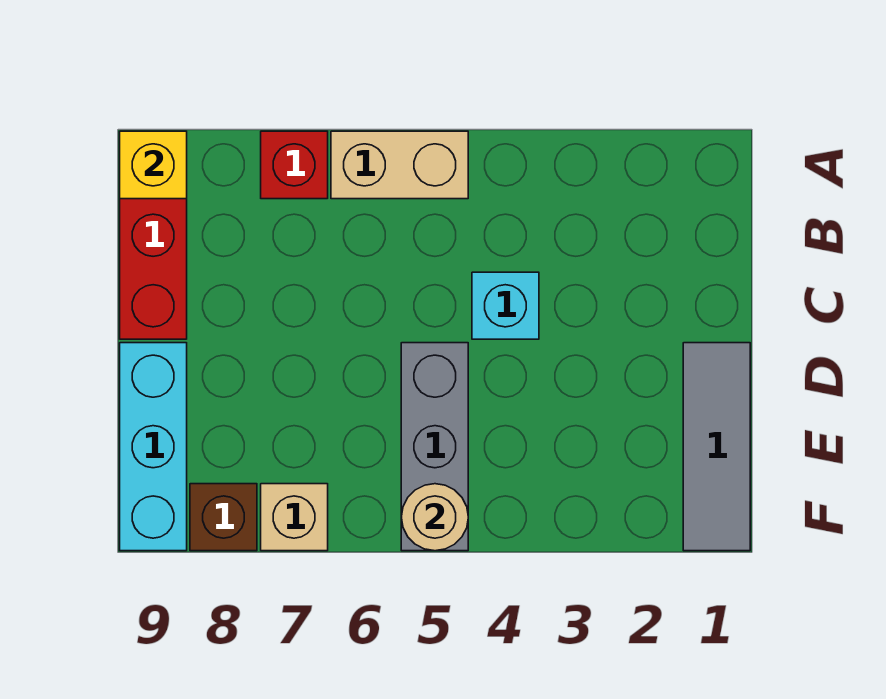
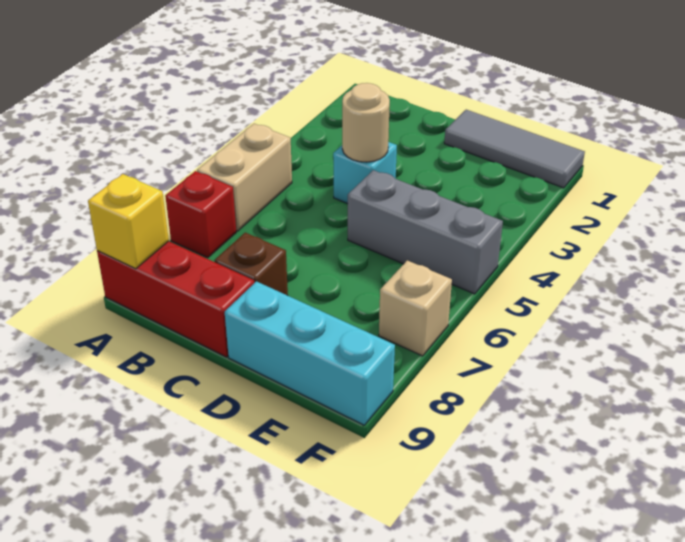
tan 1x1 round brick [401,484,468,551] -> tan 1x1 round brick moved to [342,83,390,162]
brown 1x1 brick [190,484,257,551] -> brown 1x1 brick moved to [214,232,288,295]

